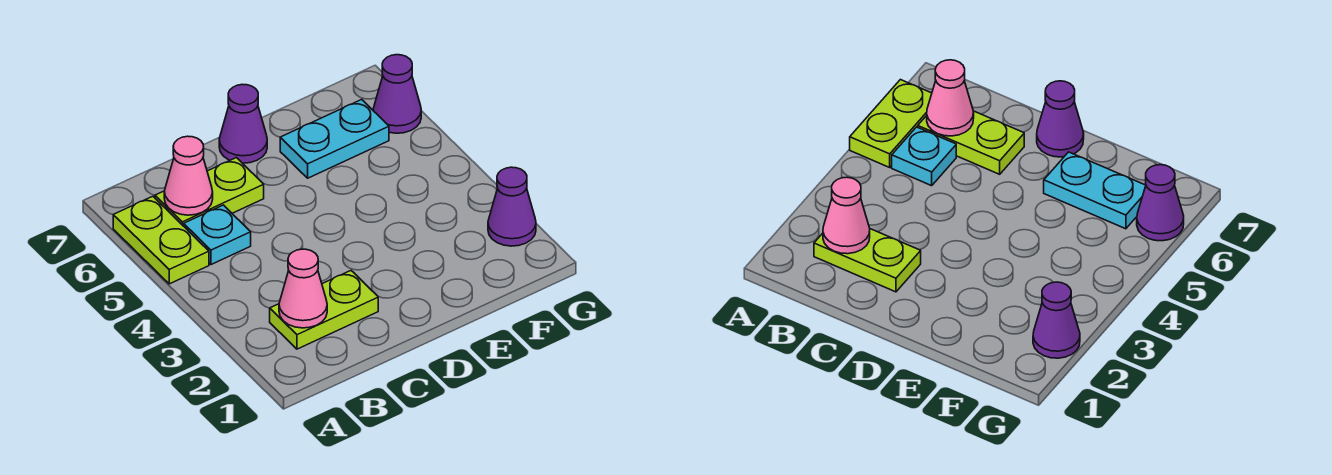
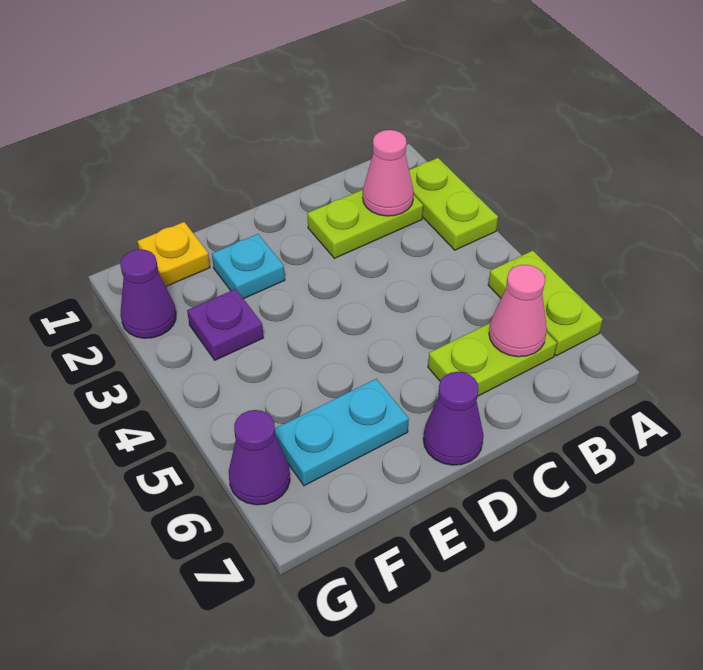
none -> lime 1x2 plate [409,158,498,250]
cyan 1x1 plate [184,205,251,265] -> cyan 1x1 plate moved to [212,234,285,299]
none -> yellow 1x1 plate [138,222,210,286]
none -> purple 1x1 plate [187,289,263,360]

